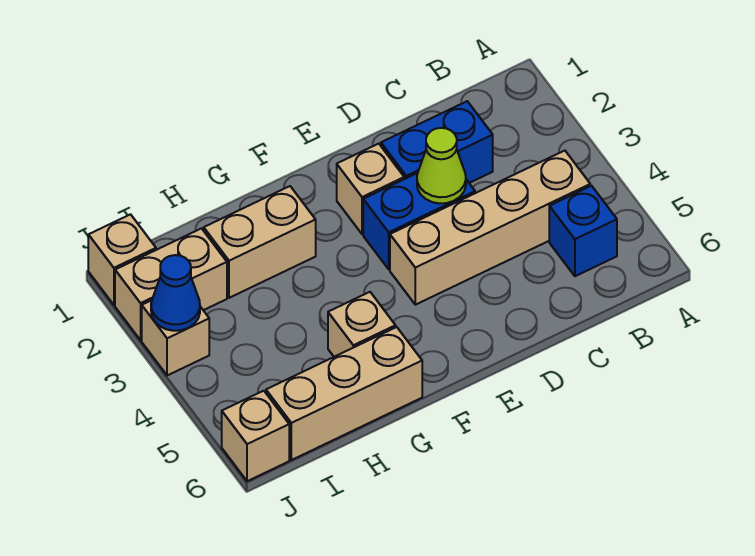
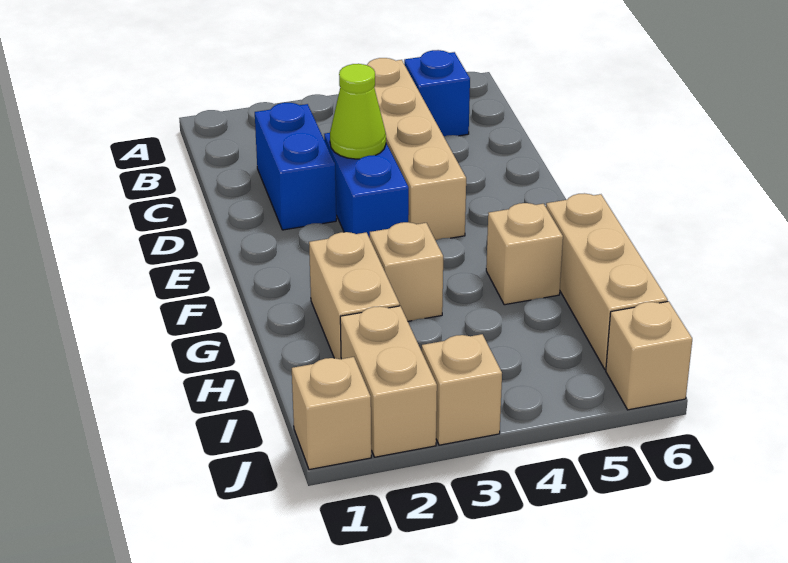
tan 1x1 brick [337,144,404,234] -> tan 1x1 brick moved to [370,222,443,321]
blue 1x1 cone [151,255,200,331] -> none

